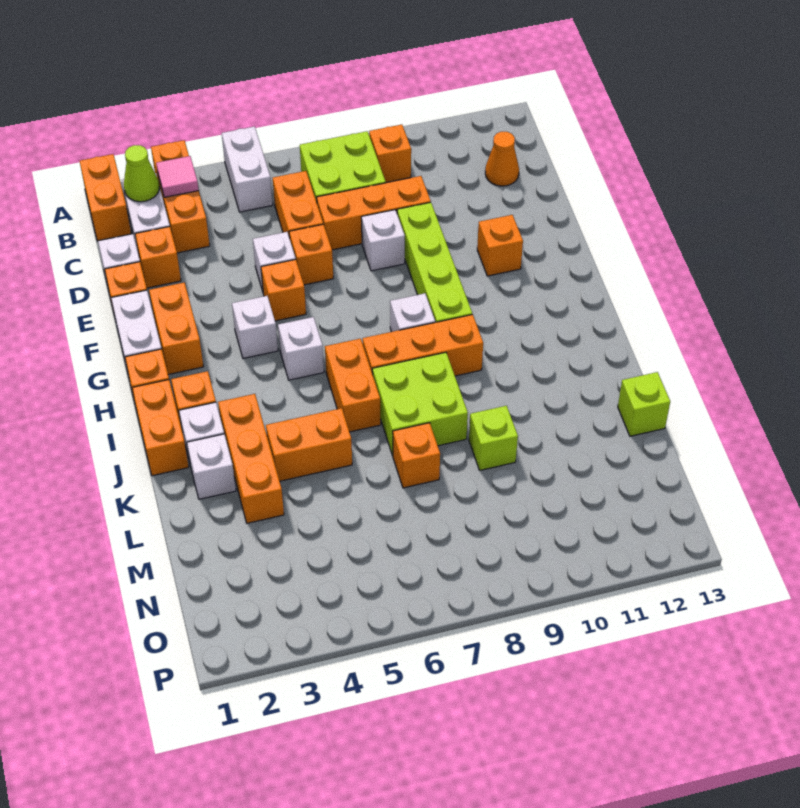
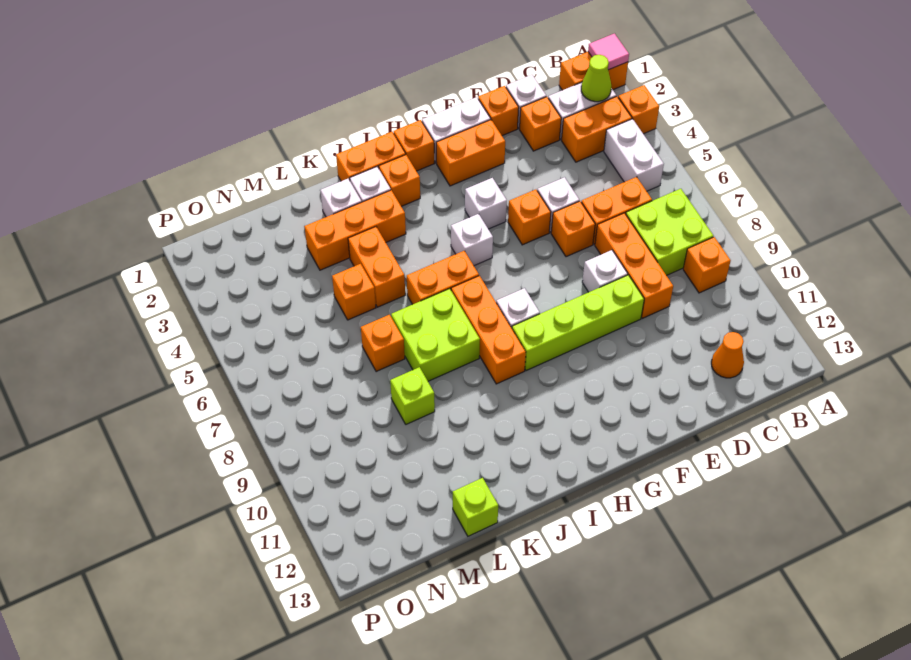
white 1x2 brick [222,126,273,212] -> white 1x2 brick turned to [604,119,664,191]
pink 1x1 tile [156,156,199,197] -> pink 1x1 tile moved to [588,34,629,70]
orange 1x1 brick [477,215,523,276] -> orange 1x1 brick moved to [332,264,376,320]

